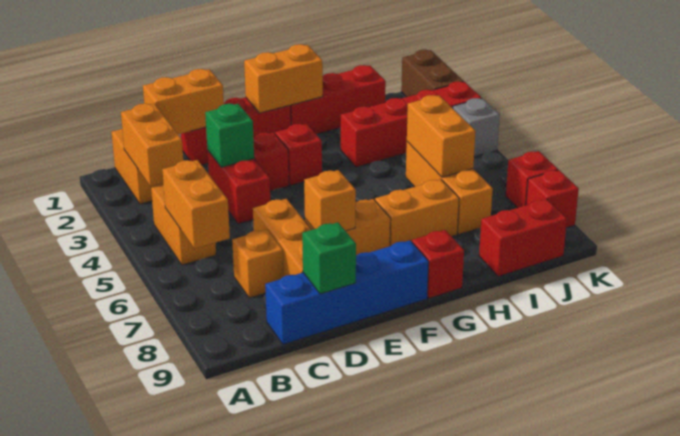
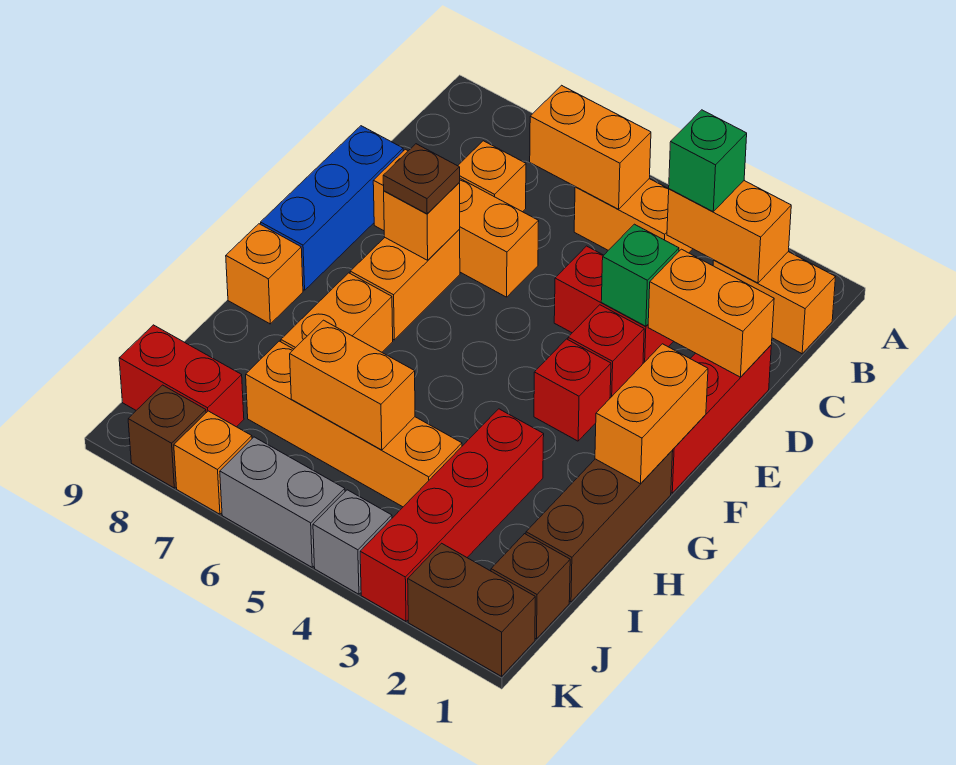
orange 1x2 brick [143,69,224,134] -> orange 1x2 brick turned to [648,249,774,377]
blue 1x4 brick [265,240,429,344] -> blue 1x3 brick [261,126,403,290]
green 1x1 brick [302,222,356,294] -> green 1x1 brick moved to [669,110,747,211]
none -> brown 1x1 plate [383,144,460,214]
red 1x3 brick [290,65,386,134] -> brown 1x3 brick [526,450,673,602]
red 1x1 brick [412,230,464,298] -> orange 1x1 brick [226,224,303,324]
orange 1x3 brick [406,142,493,234] -> orange 1x4 brick [246,341,462,507]
red 1x2 brick [479,199,567,276] -> red 1x2 brick turned to [119,325,244,427]
none -> brown 1x1 brick [491,534,570,639]
none -> grey 1x2 brick [220,437,345,567]
red 1x1 brick [506,151,558,208] -> orange 1x1 brick [174,411,252,514]
red 1x1 brick [526,170,579,228] -> brown 1x1 brick [128,385,206,488]

